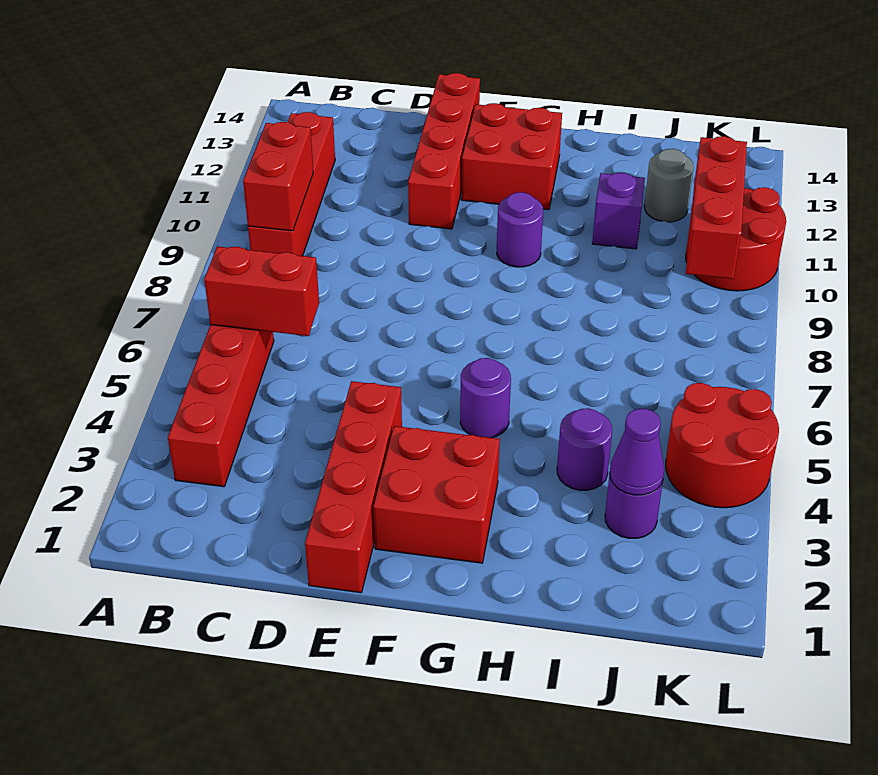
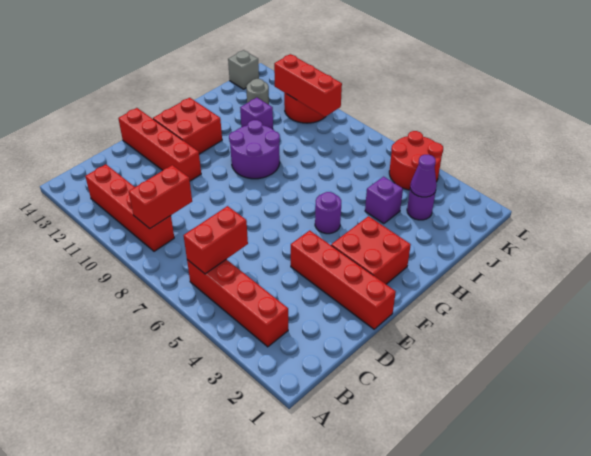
red 1x2 brick [243,122,313,231] -> red 1x2 brick turned to [129,165,192,228]
purple 1x1 round brick [497,192,543,267] -> purple 2x2 round brick [229,120,280,179]
purple 1x1 round brick [557,408,612,490] -> purple 1x1 brick [365,177,403,224]
none -> grey 1x1 brick [228,50,259,89]

